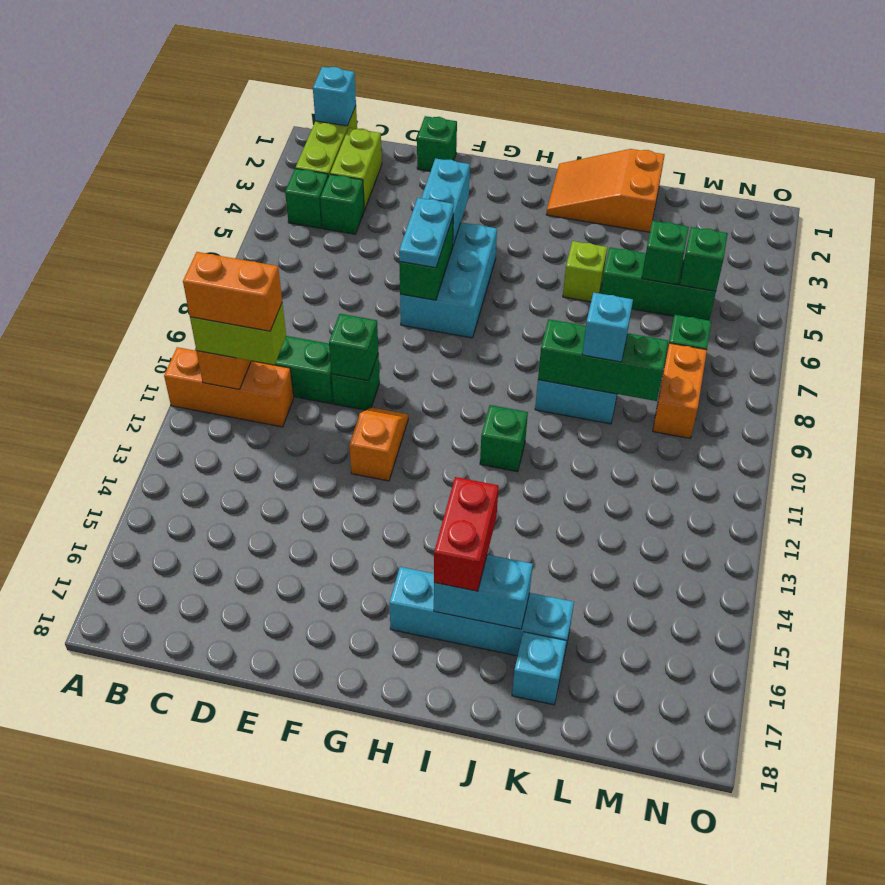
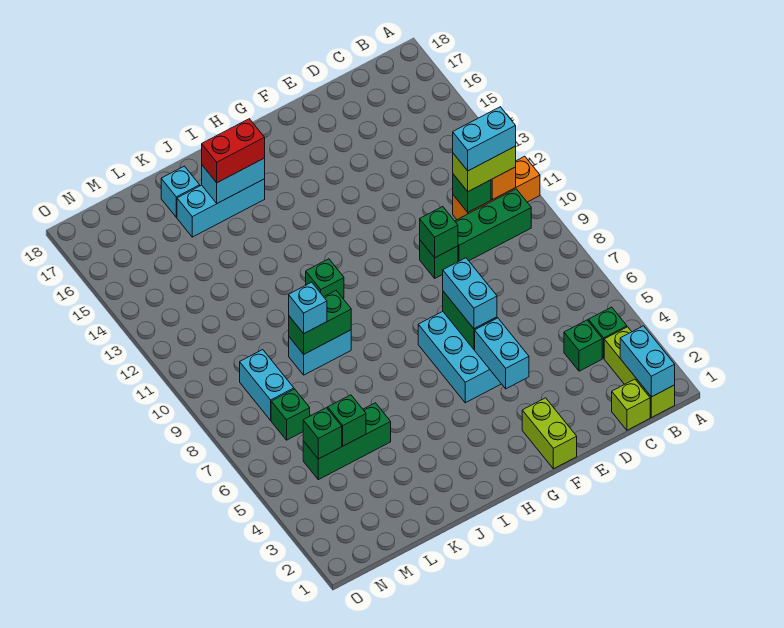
cyan 1x1 brick [313,67,356,126] -> cyan 1x2 brick [620,326,675,397]
orange 1x2 brick [183,252,282,331] -> cyan 1x2 brick [453,107,516,171]
lime 1x2 brick [330,128,382,210] -> lime 1x2 brick moved to [522,398,577,469]
green 1x1 brick [417,116,457,171] -> green 1x1 brick moved to [453,174,491,212]
cyan 1x2 plate [399,198,454,268] -> cyan 1x2 brick [443,258,497,329]
orange 1x2 slope [349,407,408,481] -> none
cyan 1x4 brick [389,567,574,656] -> cyan 1x3 brick [177,179,265,237]
orange 2x3 slope [546,149,665,232] -> none
red 1x2 brick [434,477,499,591] -> red 1x2 brick turned to [202,119,265,183]
lime 1x1 brick [563,241,607,302] -> lime 1x1 brick moved to [612,379,650,430]
green 1x3 brick [538,319,668,401] -> green 1x2 brick [289,291,351,354]
orange 1x2 brick [653,343,707,438] -> cyan 1x2 brick [240,350,294,420]

